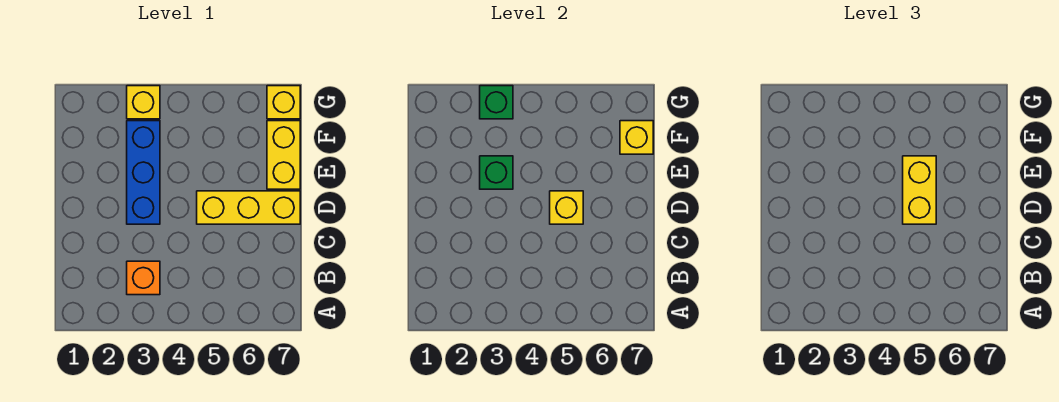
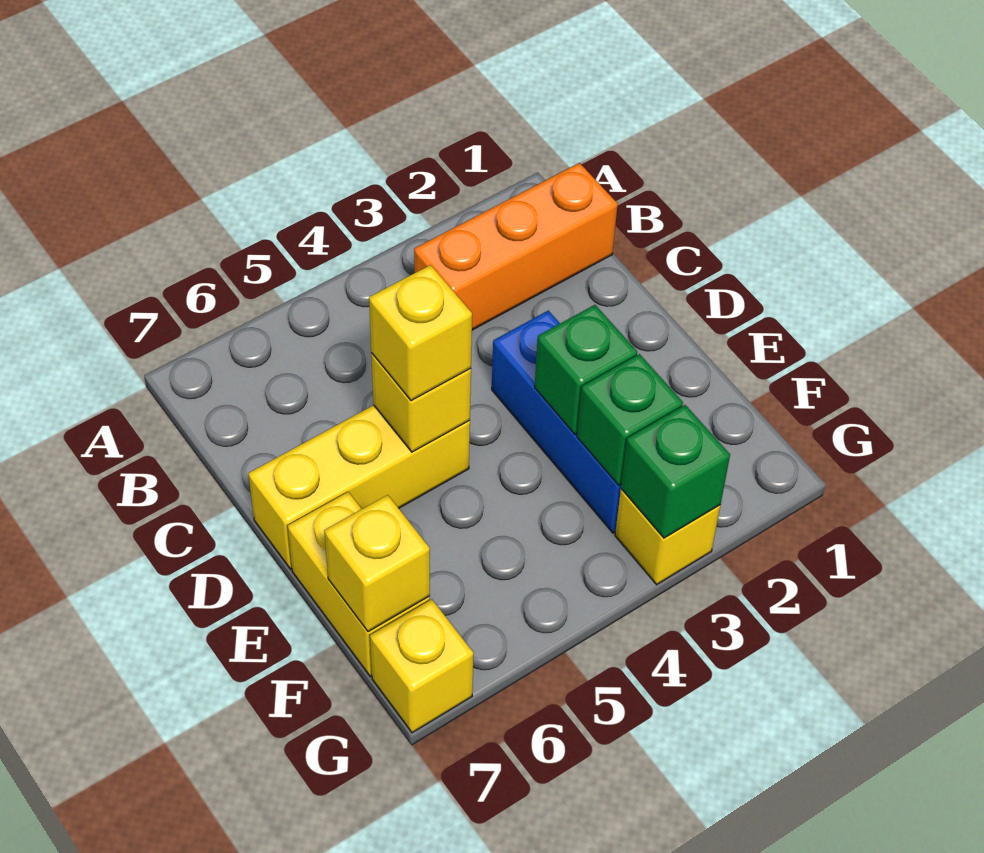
orange 1x1 brick [127,261,160,295] -> orange 1x3 brick [414,163,618,330]
yellow 1x2 brick [903,156,936,224] -> yellow 1x1 brick [369,265,472,401]
none -> green 1x1 brick [577,354,683,485]

